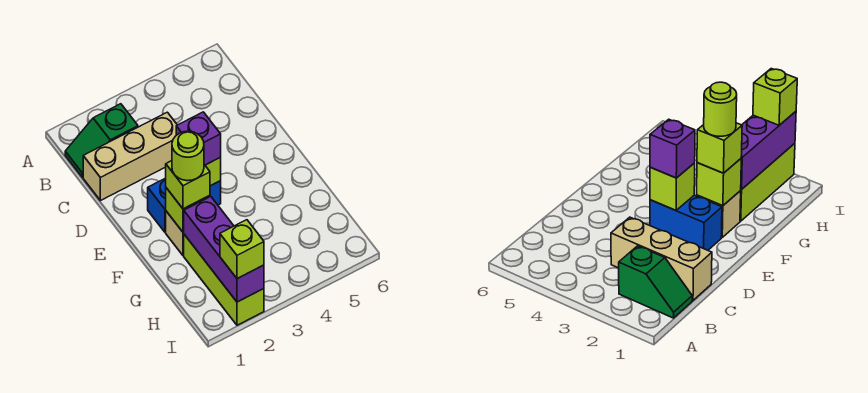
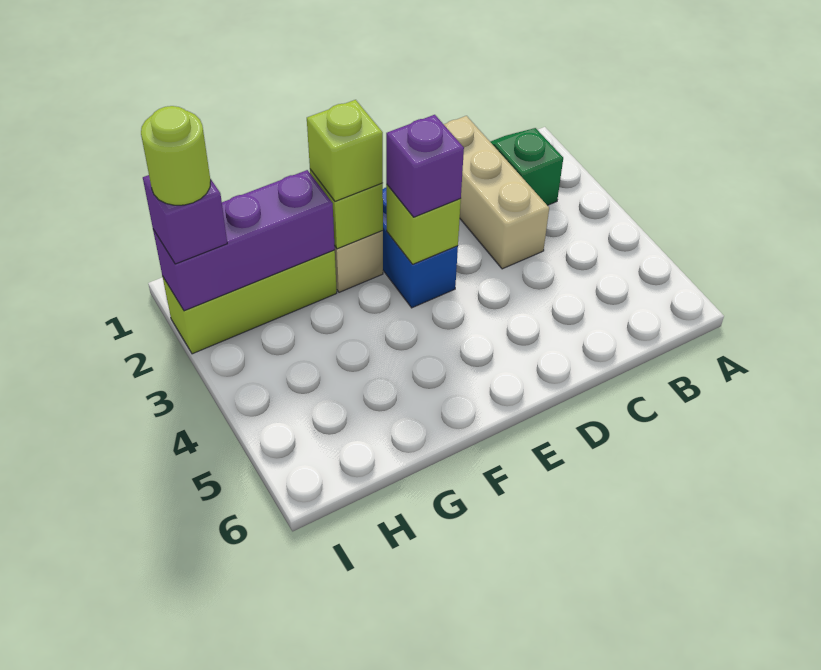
lime 1x1 round brick [172,131,204,181] -> lime 1x1 round brick moved to [141,106,211,205]
lime 1x1 brick [220,220,264,279] -> purple 1x1 brick [143,175,227,264]

